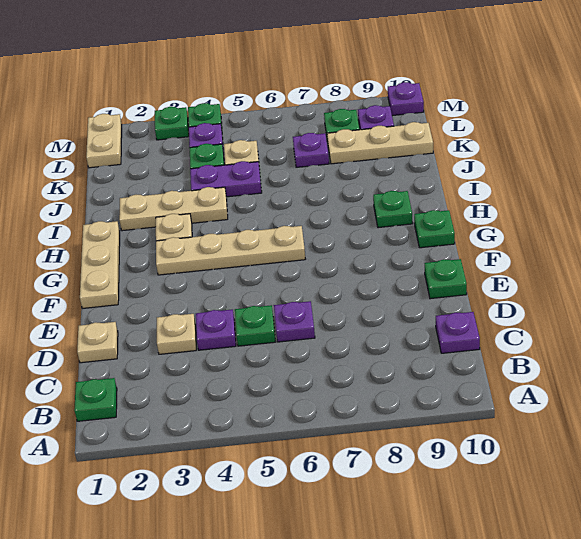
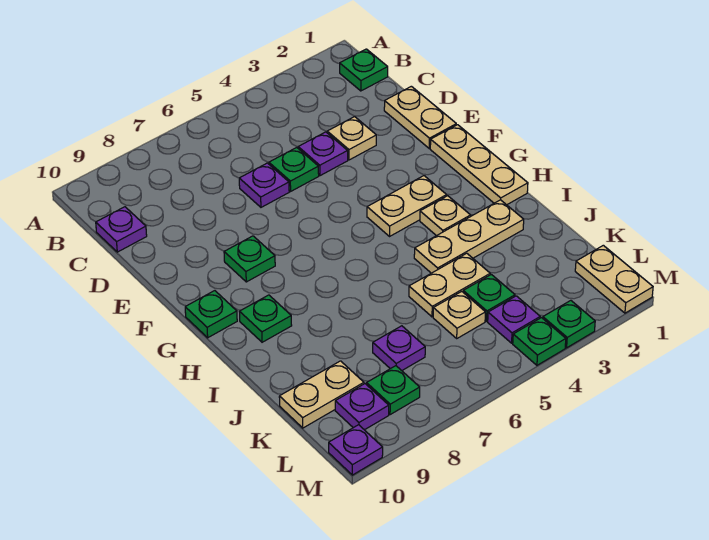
tan 1x1 plate [77,322,118,363] -> tan 1x2 plate [384,86,456,148]
green 1x1 plate [425,259,467,299] -> green 1x1 plate moved to [224,236,275,282]
tan 1x4 plate [156,226,305,275] -> tan 1x2 plate [367,176,447,237]
purple 1x2 plate [190,161,262,197] -> tan 1x2 plate [409,253,490,317]
tan 1x3 plate [327,122,433,164] -> tan 1x2 plate [279,361,364,428]

